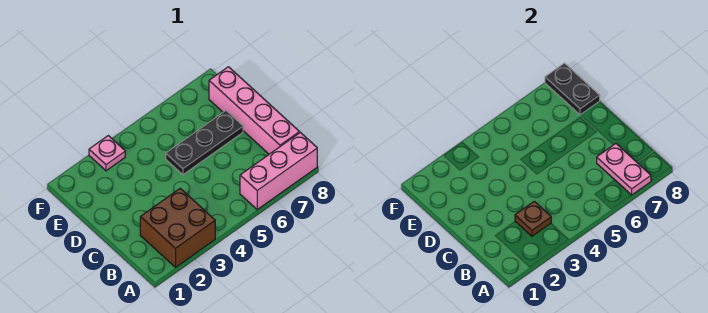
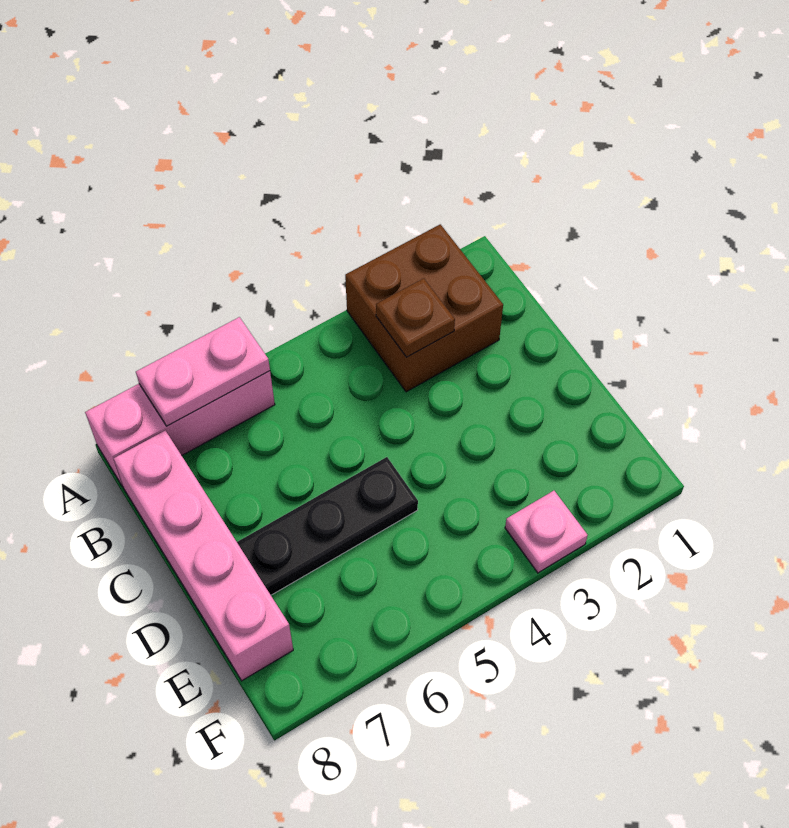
pink 1x2 plate [597,144,651,195] -> pink 1x2 plate turned to [136,317,270,426]
black 1x2 plate [545,63,600,115] -> none

